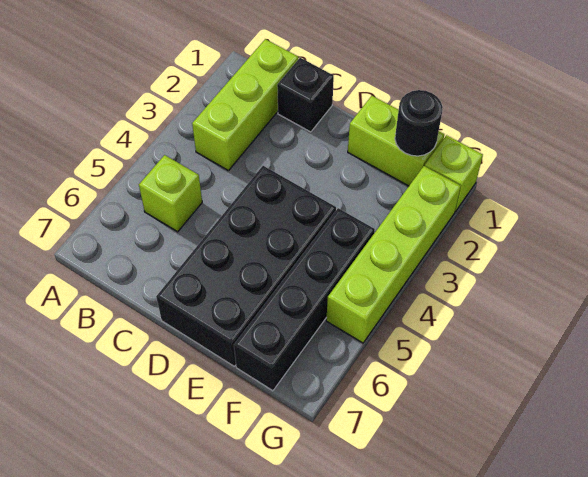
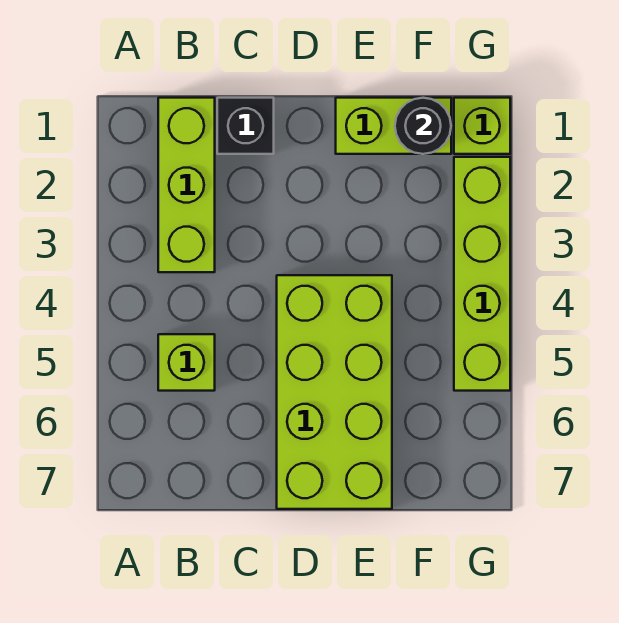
black 2x4 brick [156,166,336,366] -> lime 2x4 brick [277,275,392,509]
black 1x4 brick [234,208,375,391] -> none

